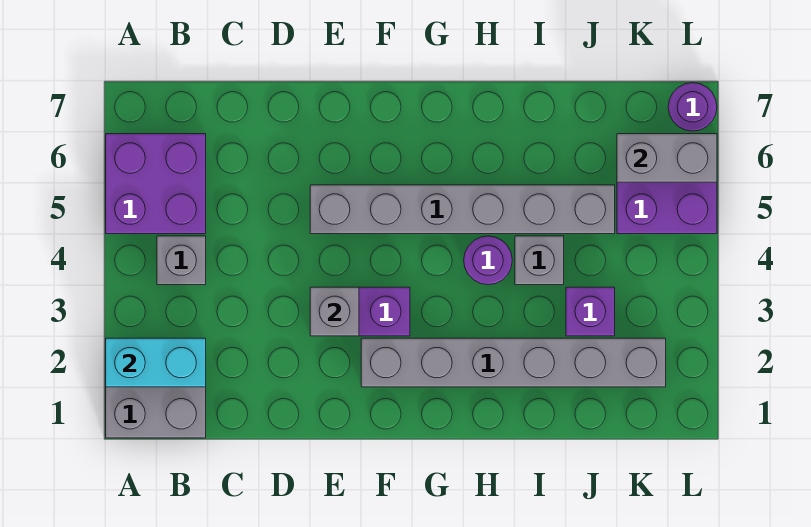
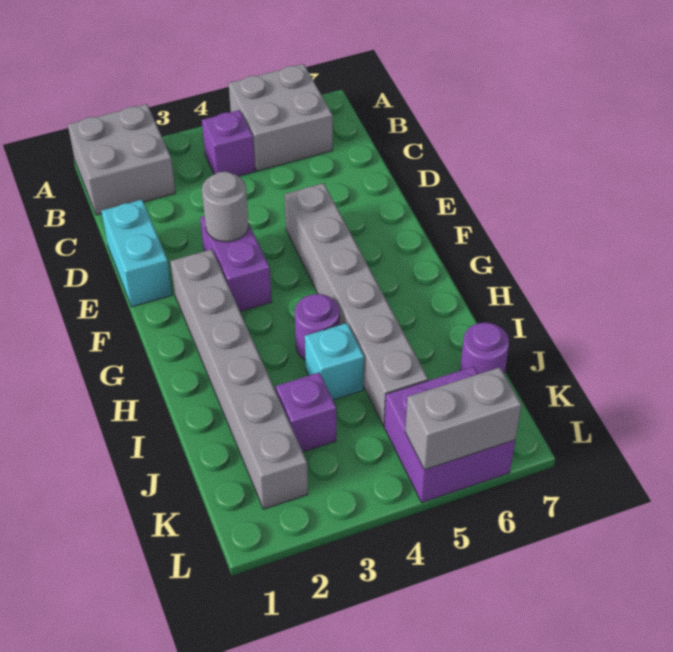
cyan 1x2 brick [106,338,206,387] -> cyan 1x2 brick moved to [102,200,172,307]
purple 2x2 brick [106,134,206,234] -> grey 2x2 brick [229,64,333,171]
grey 1x1 brick [157,236,206,285] -> purple 1x1 brick [202,110,255,176]
grey 1x1 brick [310,287,359,336] -> grey 1x1 round brick [202,172,249,242]
grey 1x1 brick [515,236,564,285] -> cyan 1x1 brick [305,323,364,400]
grey 1x2 brick [617,134,717,182] -> grey 1x2 brick turned to [405,367,521,470]
purple 1x1 round brick [668,83,717,131] -> purple 1x1 round brick moved to [460,323,509,374]

